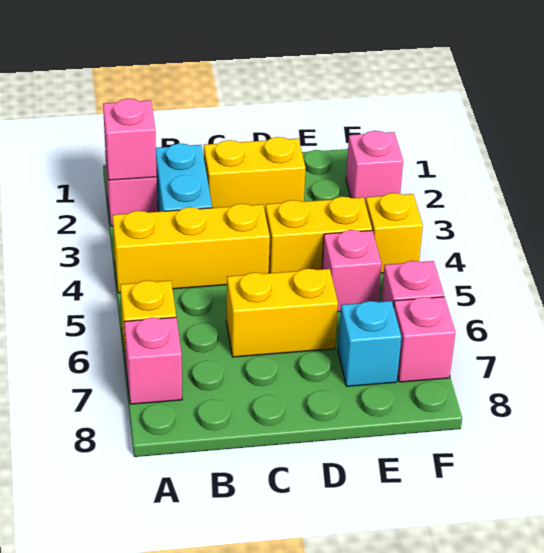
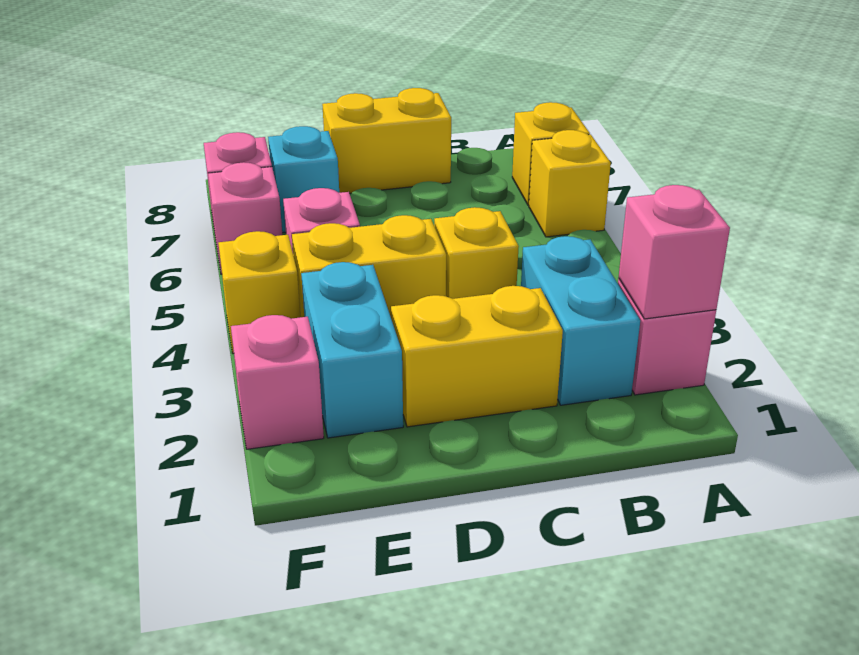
yellow 1x3 brick [112,204,270,293] -> yellow 1x1 brick [434,207,519,299]
pink 1x1 brick [124,317,182,404] -> yellow 1x1 brick [512,102,590,205]
yellow 1x2 brick [226,269,338,357] -> yellow 1x2 brick moved to [322,88,451,193]
none -> cyan 1x2 brick [301,262,403,438]

